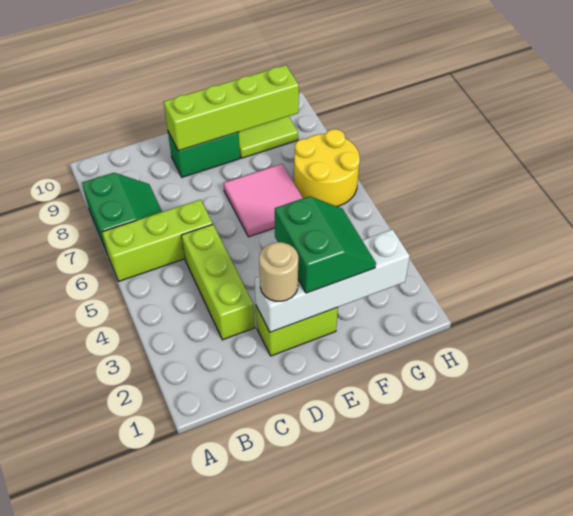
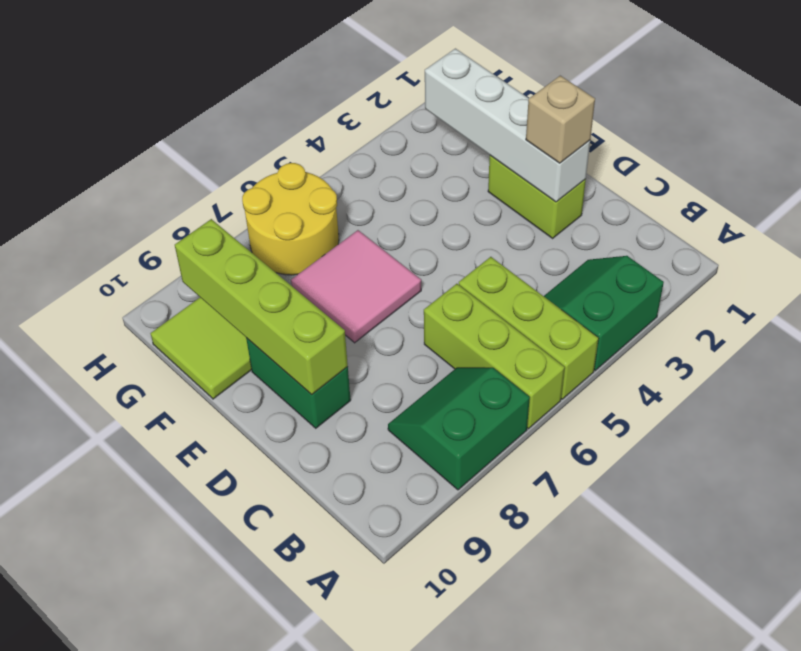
lime 1x3 brick [182,224,255,340] -> lime 1x3 brick turned to [459,257,599,399]
tan 1x1 round brick [259,242,298,301] -> tan 1x1 brick [526,76,595,163]
green 2x2 slope [275,196,376,293] -> green 2x2 slope moved to [544,256,664,371]

